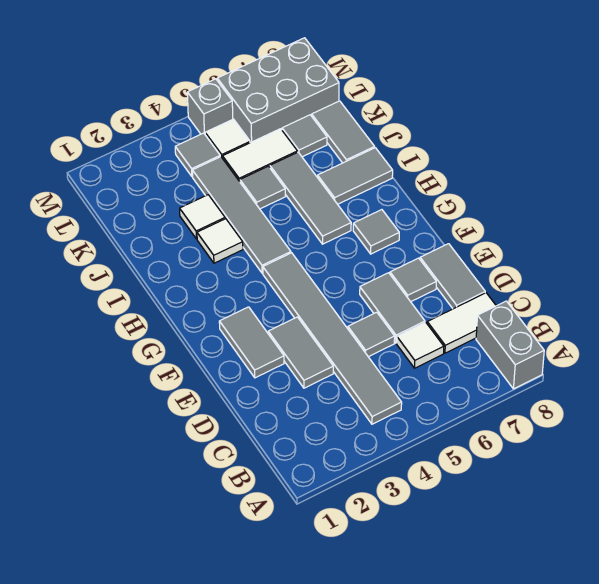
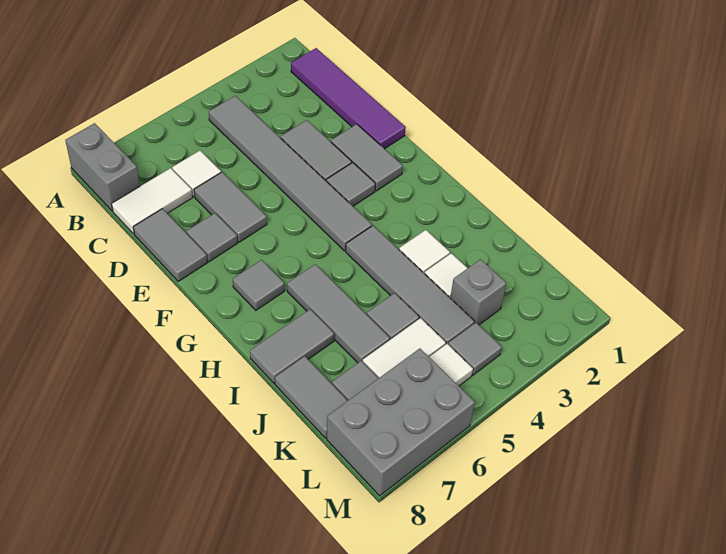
none -> purple 1x4 tile [291,48,406,149]
grey 1x1 tile [348,312,395,357] -> grey 1x1 tile moved to [326,163,375,206]
grey 1x1 brick [187,79,233,134] -> grey 1x1 brick moved to [450,259,506,325]

